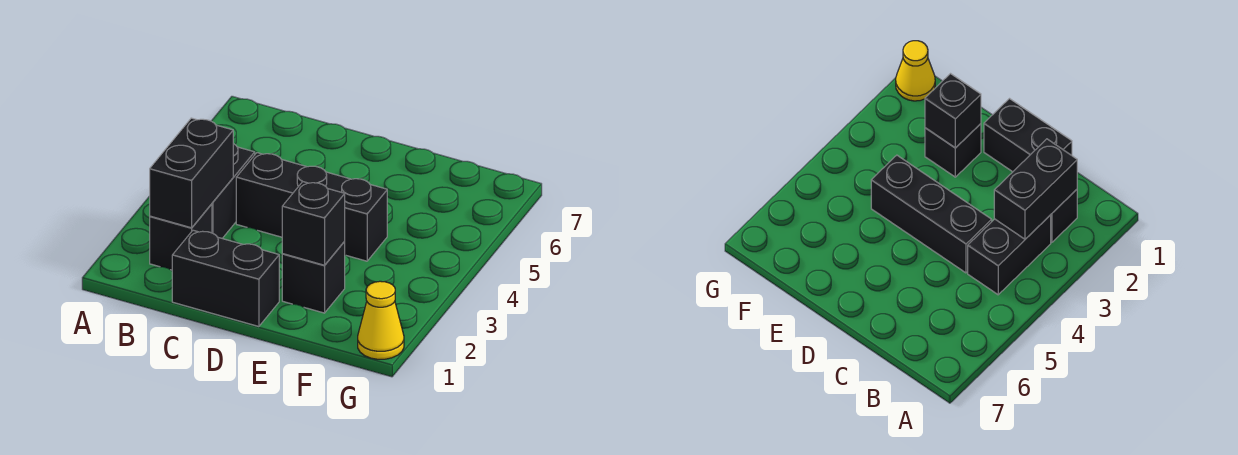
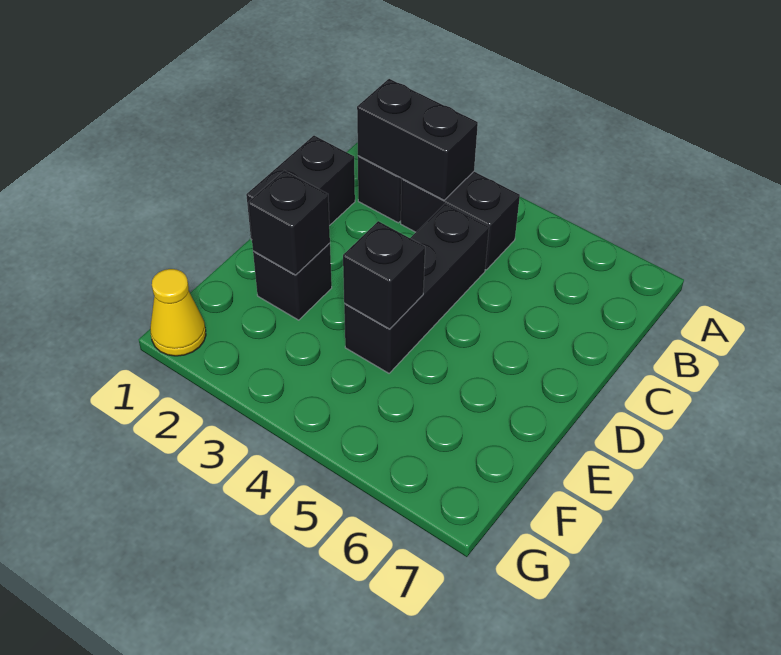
none -> black 1x1 brick [343,221,425,329]

